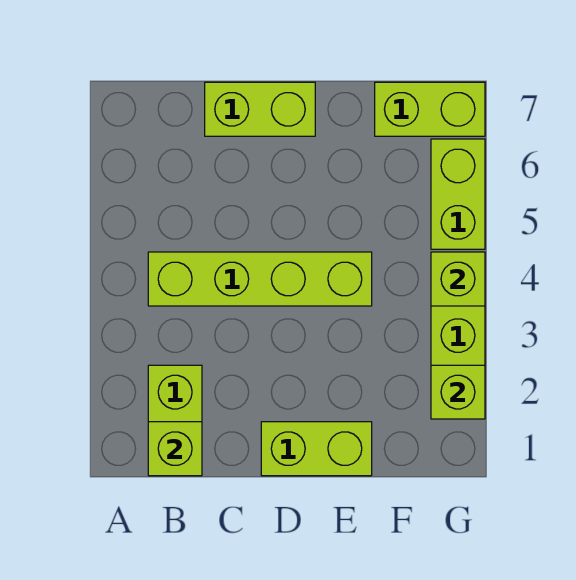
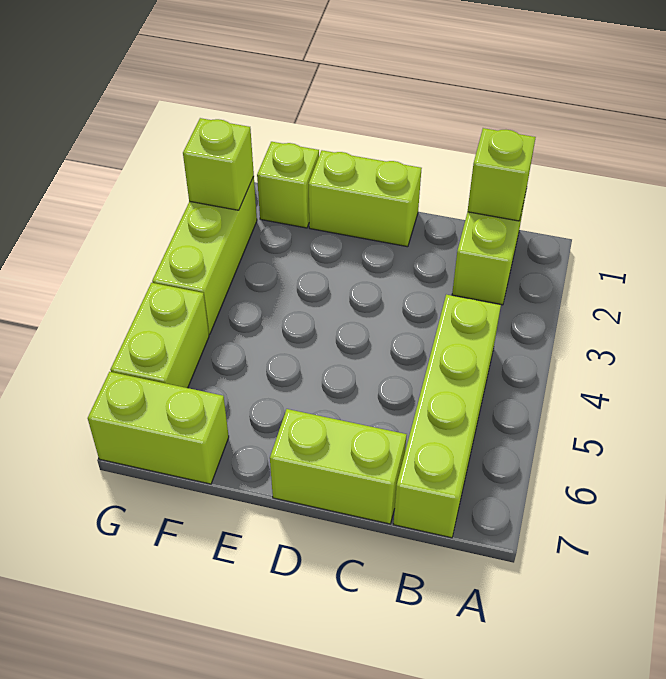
lime 1x4 brick [148,252,372,306] -> lime 1x4 brick turned to [393,295,501,538]
lime 1x1 brick [431,252,485,306] -> lime 1x1 brick moved to [257,142,319,228]

